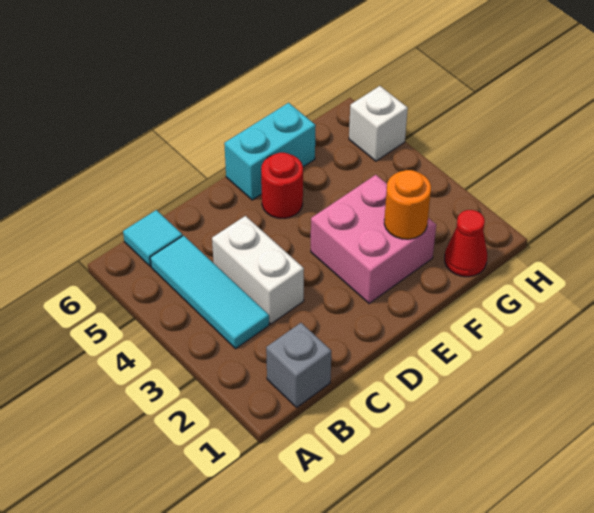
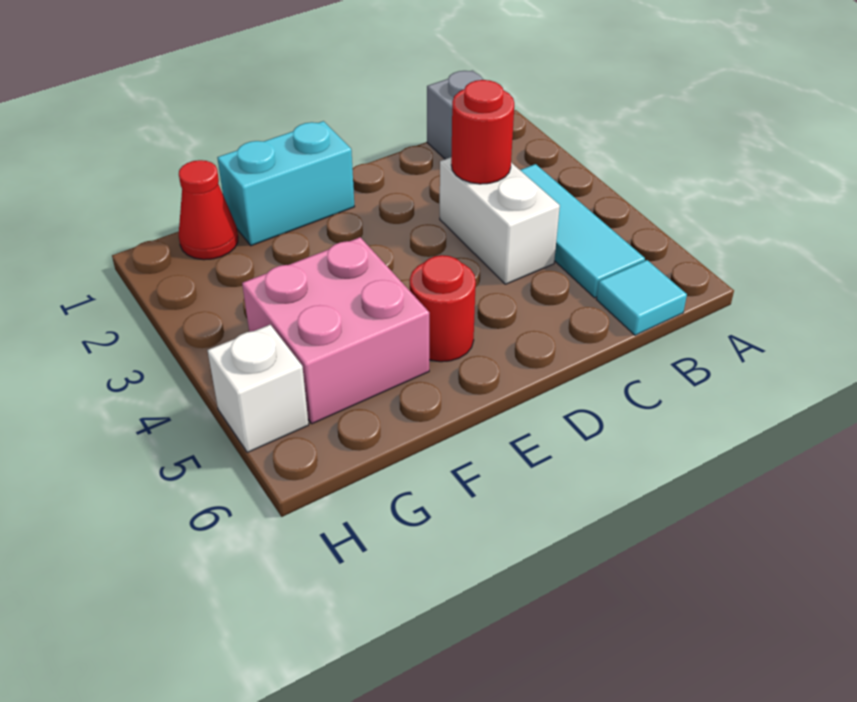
none -> red 1x1 round brick [451,80,514,184]
pink 2x2 brick [311,175,436,303] -> pink 2x2 brick moved to [242,237,429,424]
cyan 1x2 brick [224,103,316,200] -> cyan 1x2 brick moved to [217,121,355,246]
orange 1x1 round brick [384,170,431,239] -> none

